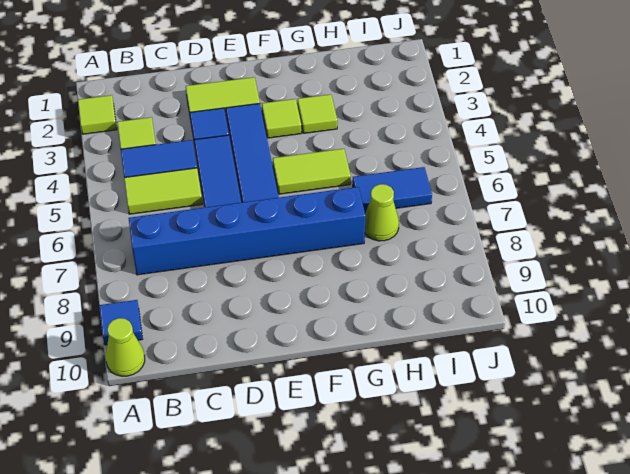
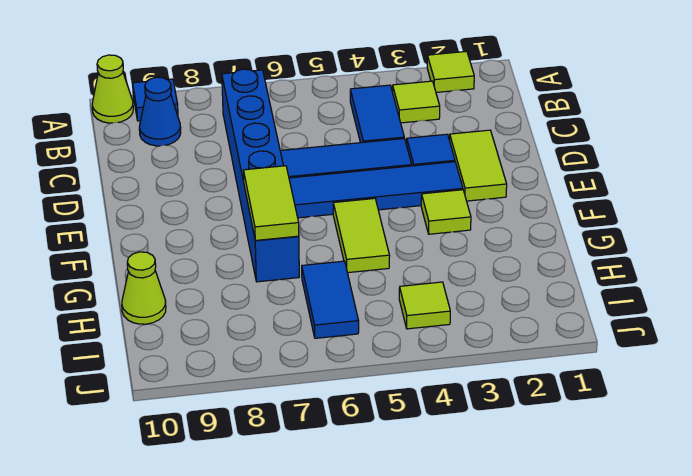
lime 1x2 tile [124,168,202,214] -> lime 1x2 tile moved to [243,166,299,240]
none -> blue 1x1 cone [139,77,181,146]
lime 1x1 tile [298,94,337,133] -> lime 1x1 tile moved to [399,282,450,329]
lime 1x1 cone [365,184,399,241] -> lime 1x1 cone moved to [122,252,166,324]

